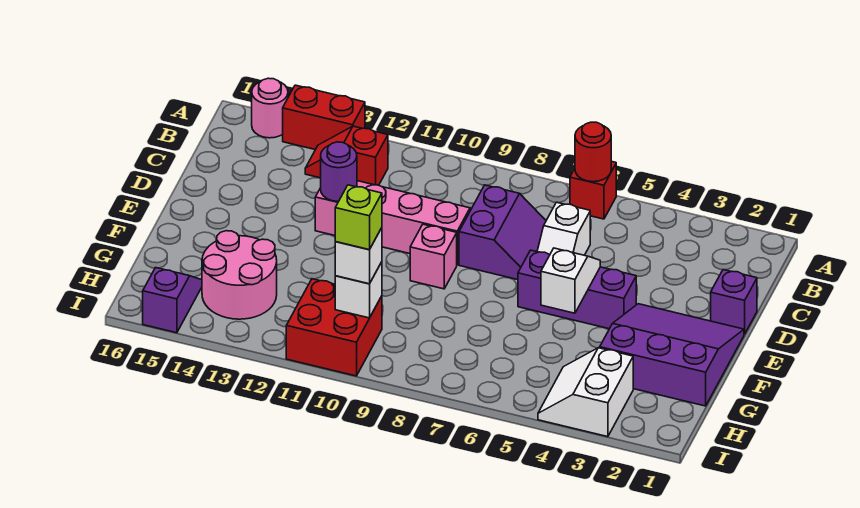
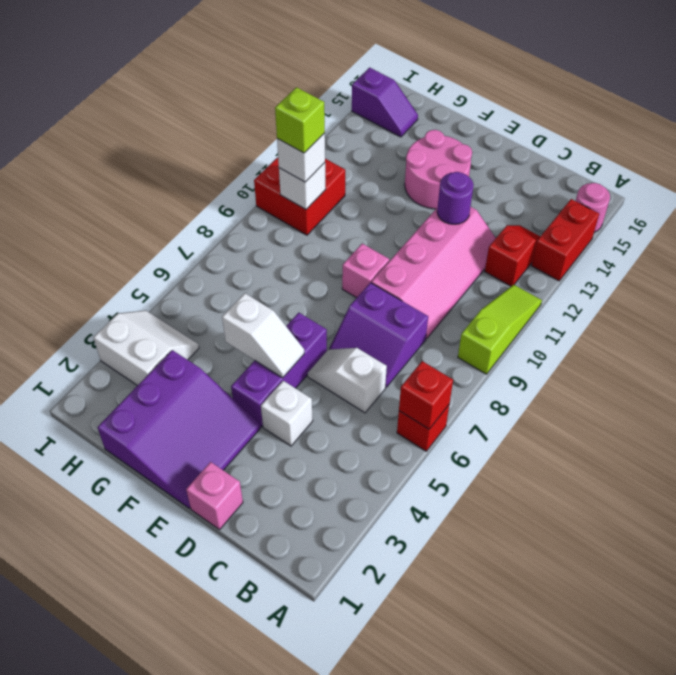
red 1x1 round brick [575,122,611,182] -> red 1x1 brick [399,361,453,429]
none -> lime 1x3 slope [458,285,542,374]
purple 1x1 brick [711,270,757,334] -> pink 1x1 brick [186,462,243,530]
none -> white 1x1 brick [261,381,313,446]
pink 2x2 round brick [202,231,277,319] -> pink 2x2 round brick moved to [405,130,472,209]

